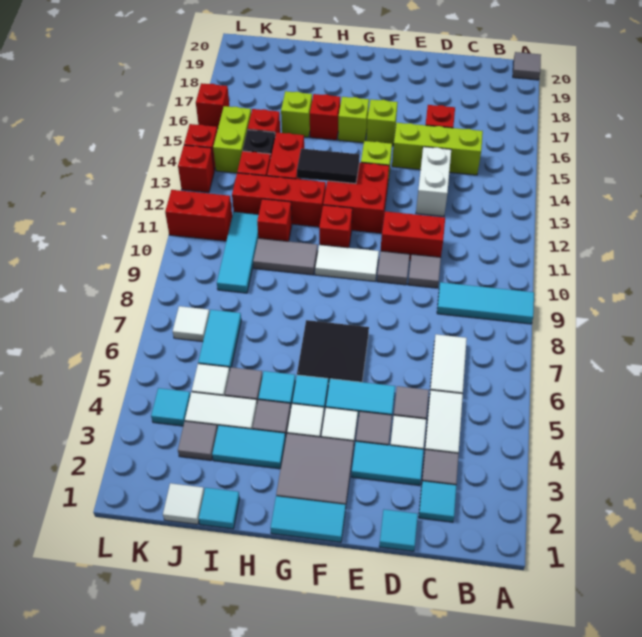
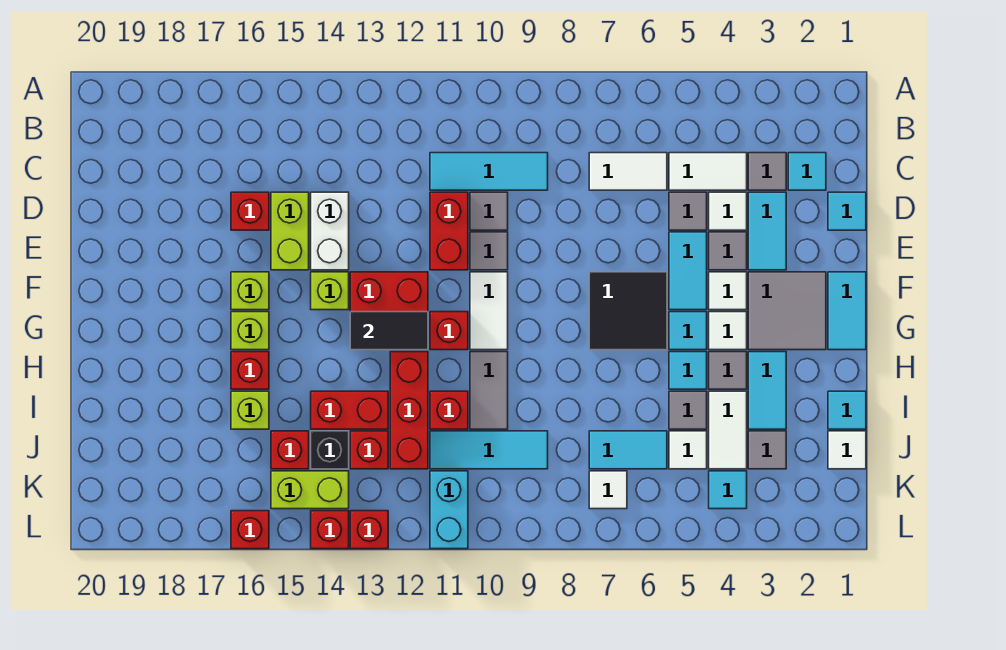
cyan 1x3 tile [437,282,534,324] -> cyan 1x3 tile turned to [430,153,548,190]
grey 1x1 tile [513,52,541,80] -> none
lime 1x3 brick [392,123,483,175] -> lime 1x2 brick [271,192,309,270]
white 1x2 brick [416,147,451,216] -> white 1x2 brick turned to [311,192,349,270]
black 1x2 tile [297,149,360,184] -> black 1x2 tile turned to [350,312,428,350]
red 1x2 brick [165,190,232,241] -> cyan 1x2 brick [430,471,468,549]

